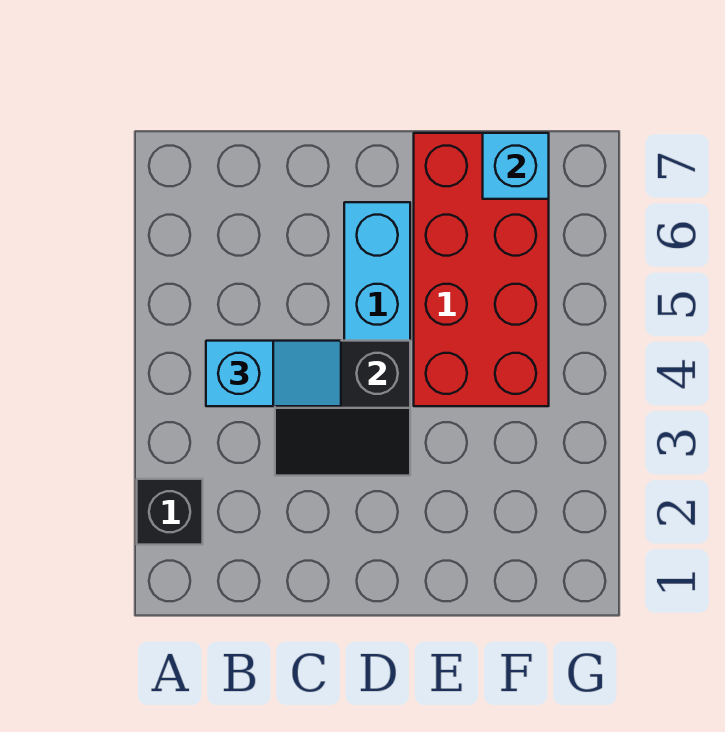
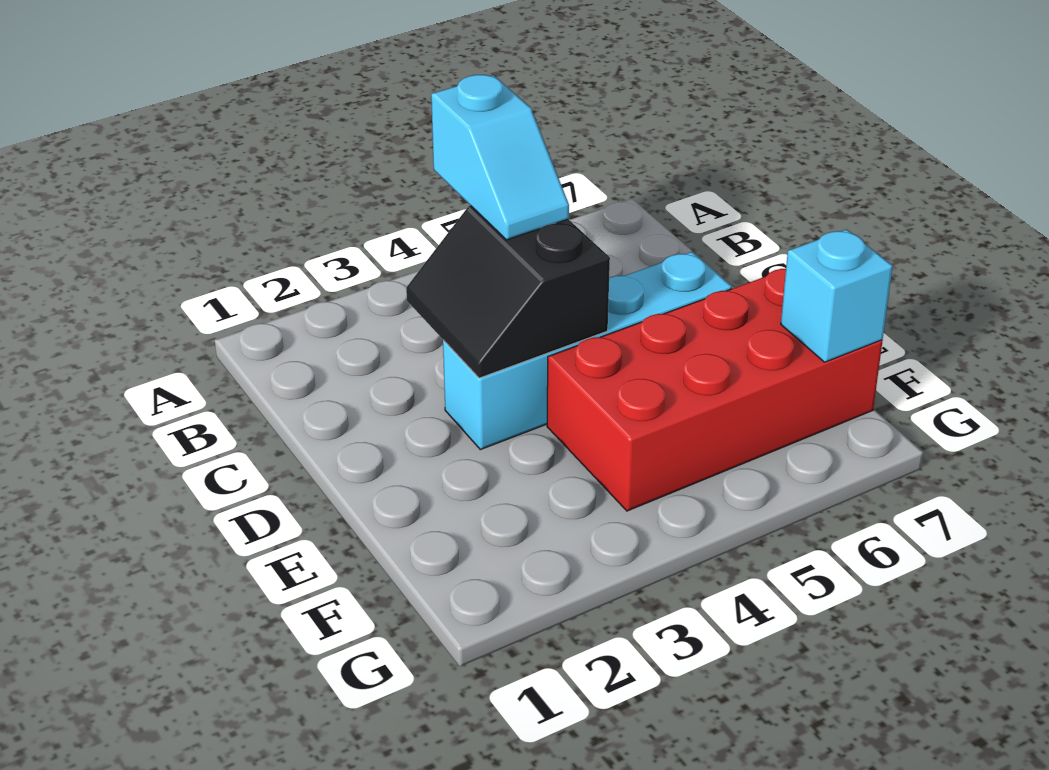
black 1x1 brick [137,479,203,545] -> none

